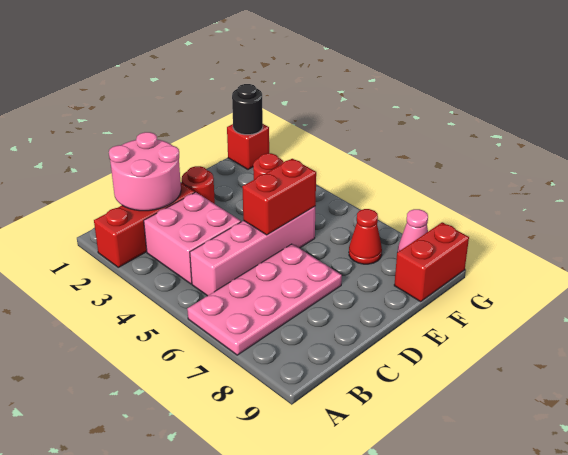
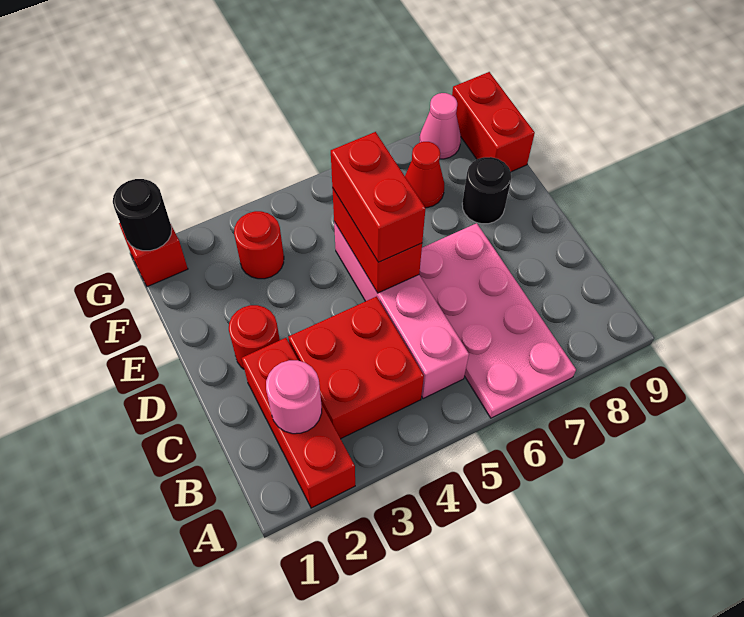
pink 2x2 round brick [109,132,181,211] -> pink 1x1 round brick [266,360,322,434]
pink 2x2 brick [144,192,241,284] -> red 2x2 brick [288,297,424,439]
none -> red 1x2 brick [331,132,426,262]
none -> black 1x1 round brick [462,157,511,224]

